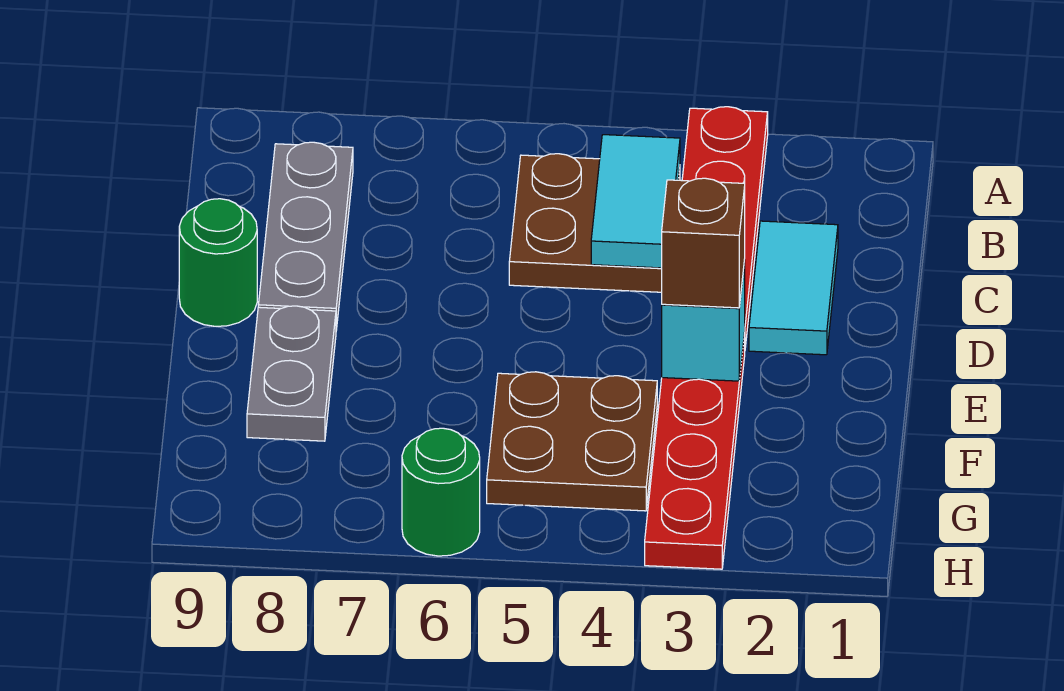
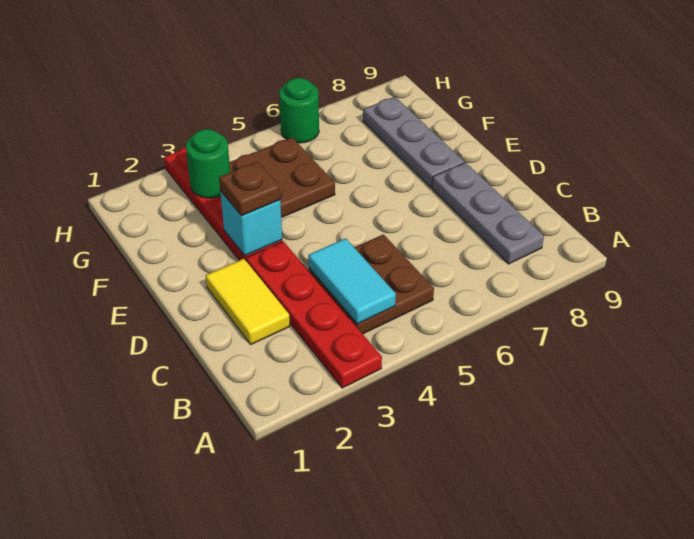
cyan 1x2 tile [749,221,838,355] -> yellow 1x2 tile [205,259,290,344]
green 1x1 round brick [179,199,257,326] -> green 1x1 round brick moved to [186,129,230,198]
brown 1x1 brick [662,178,745,308] -> brown 1x1 plate [219,162,280,216]
grey 1x2 plate [247,306,336,441] -> grey 1x3 plate [363,97,464,188]

